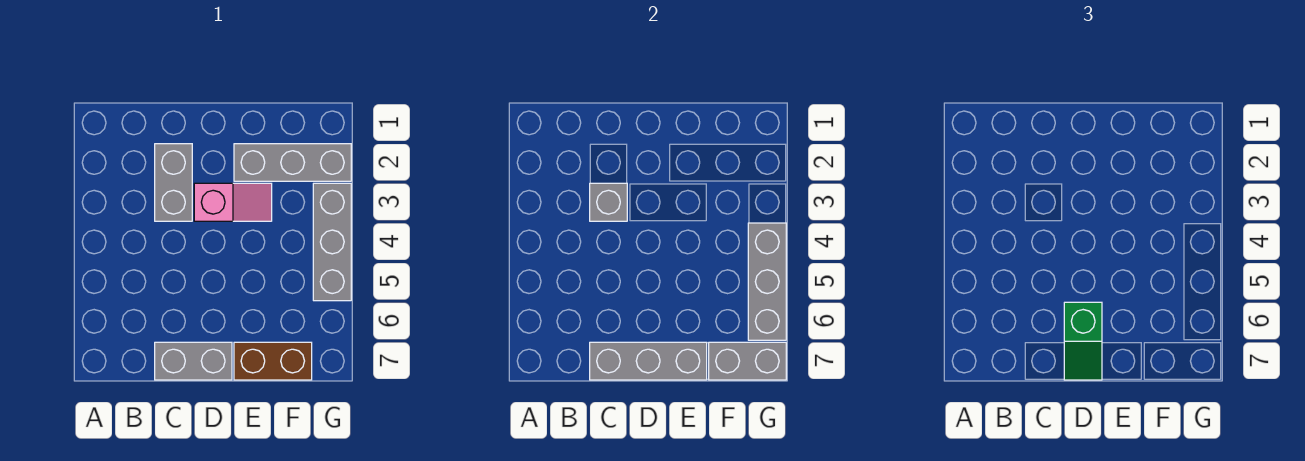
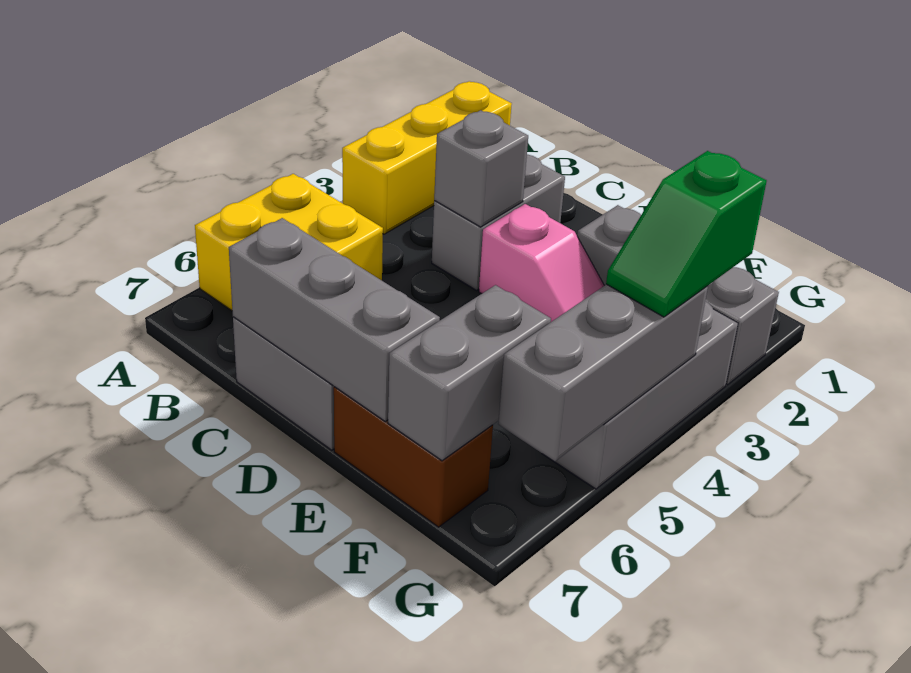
none -> yellow 1x3 brick [342,81,512,234]
none -> yellow 2x2 brick [195,174,383,311]
green 1x2 slope [1064,302,1102,380] -> green 1x2 slope moved to [606,151,767,317]
grey 1x2 brick [709,342,786,380] -> grey 1x2 brick turned to [388,285,551,461]

